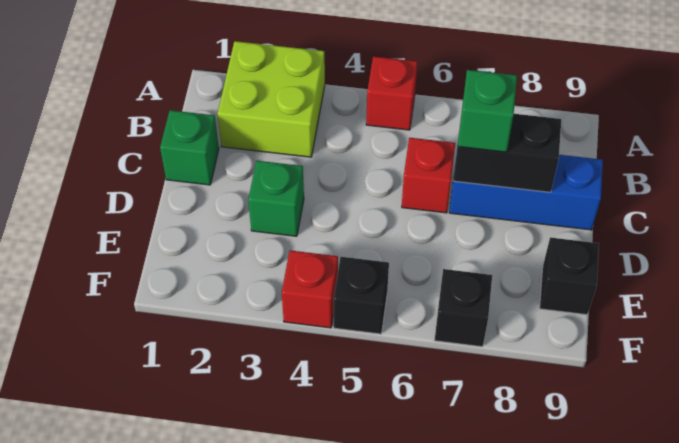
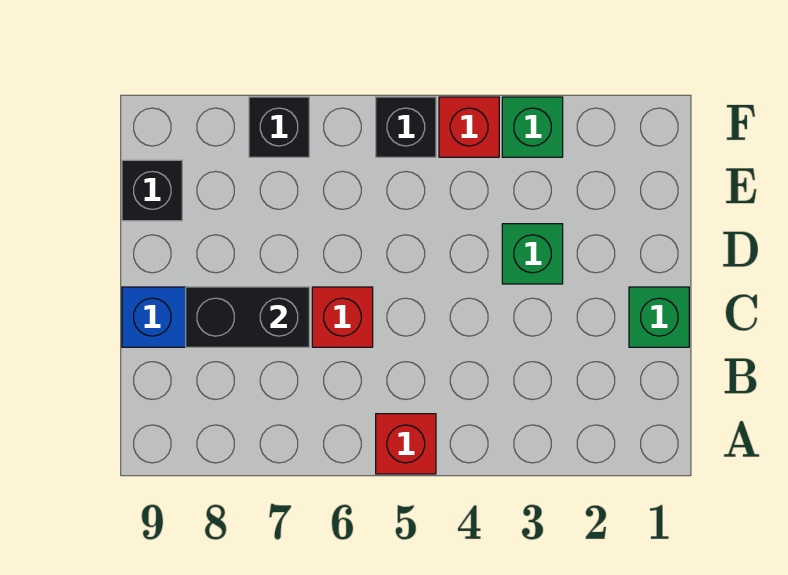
lime 2x2 brick [217,41,325,157] -> none
green 1x1 brick [458,70,517,152] -> green 1x1 brick moved to [502,97,563,157]

